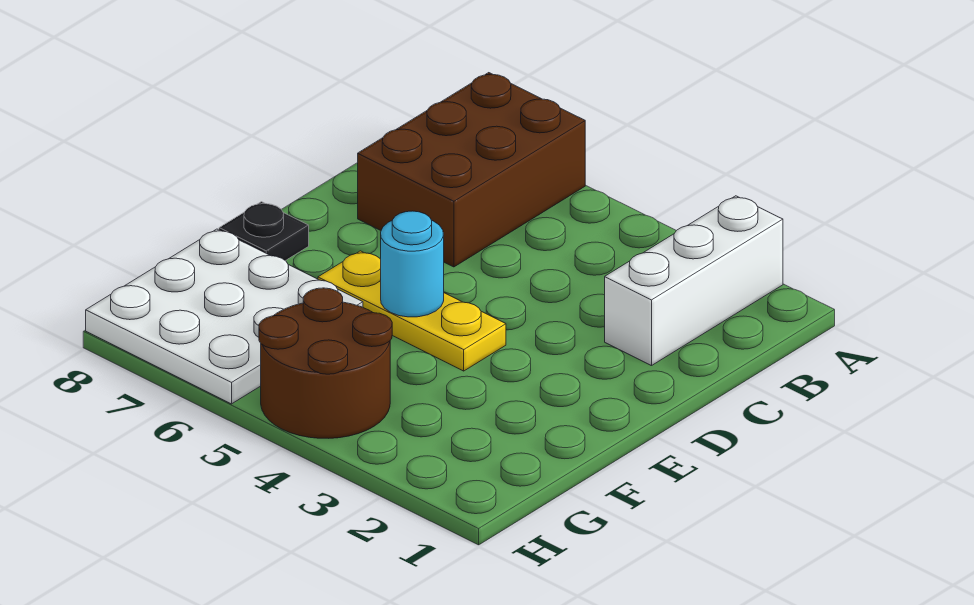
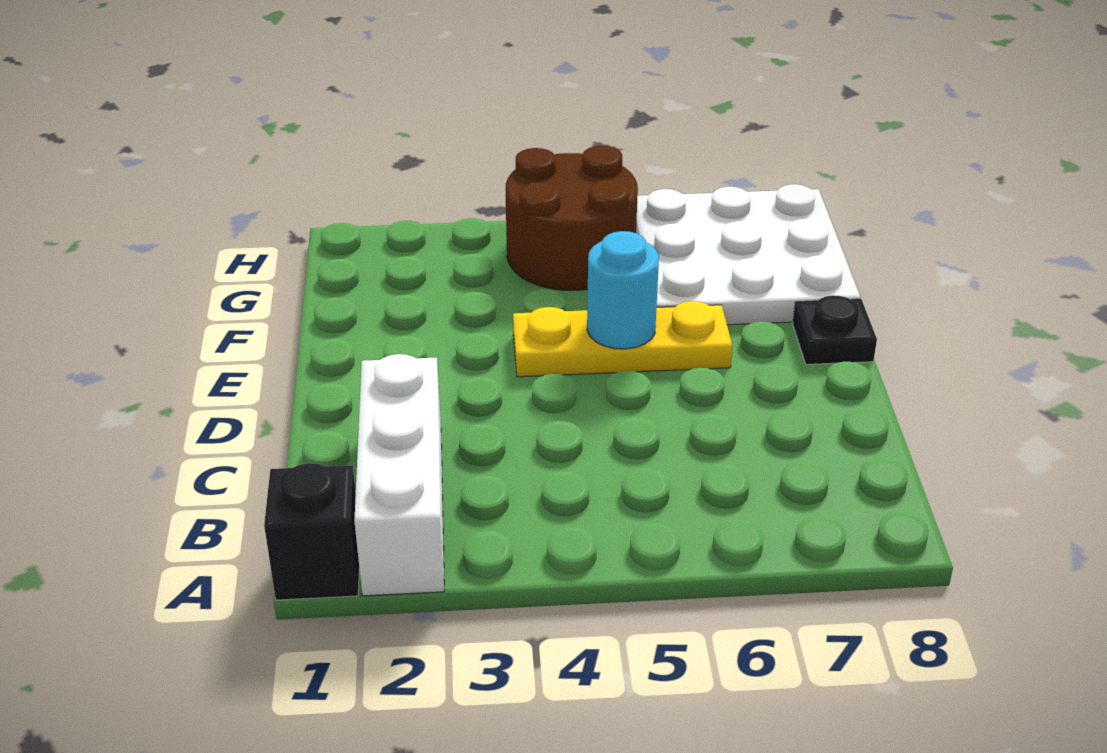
none -> black 1x1 brick [264,463,359,600]
brown 2x3 brick [358,73,585,267] -> none

